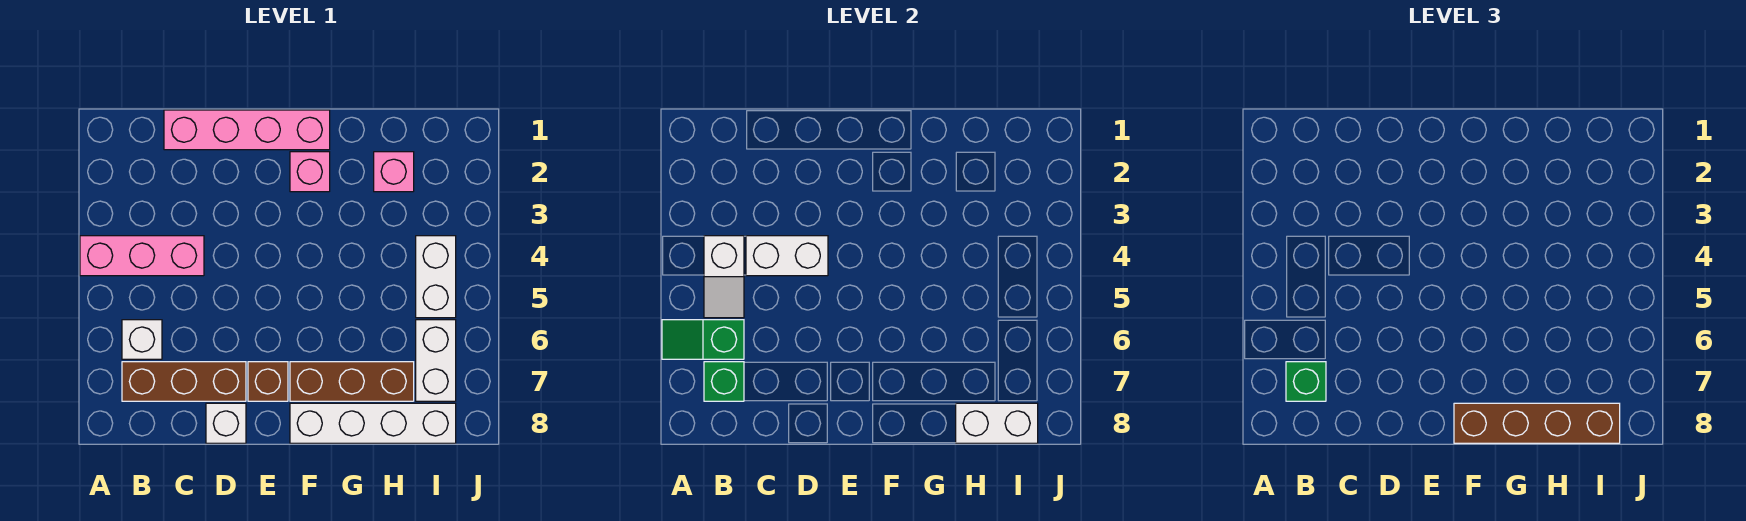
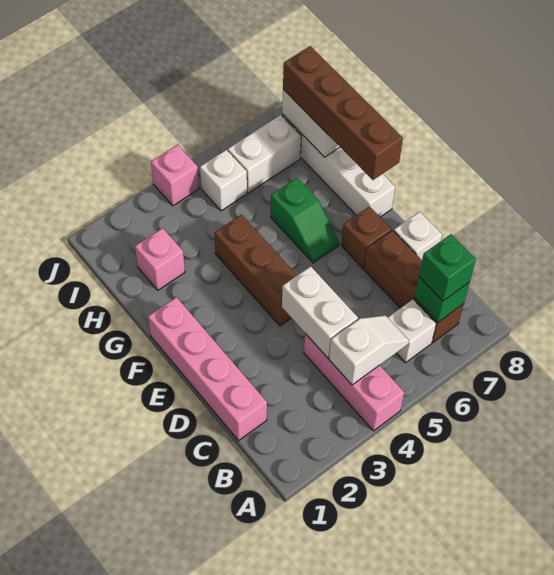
green 1x2 slope [662,320,744,359] -> green 1x2 slope moved to [271,178,339,263]
pink 1x1 brick [290,152,330,192] -> pink 1x1 brick moved to [151,145,199,206]
brown 1x3 brick [290,362,414,401] -> brown 1x3 brick moved to [214,215,297,326]
white 1x2 brick [416,236,456,318] -> white 1x1 brick [200,150,247,211]

